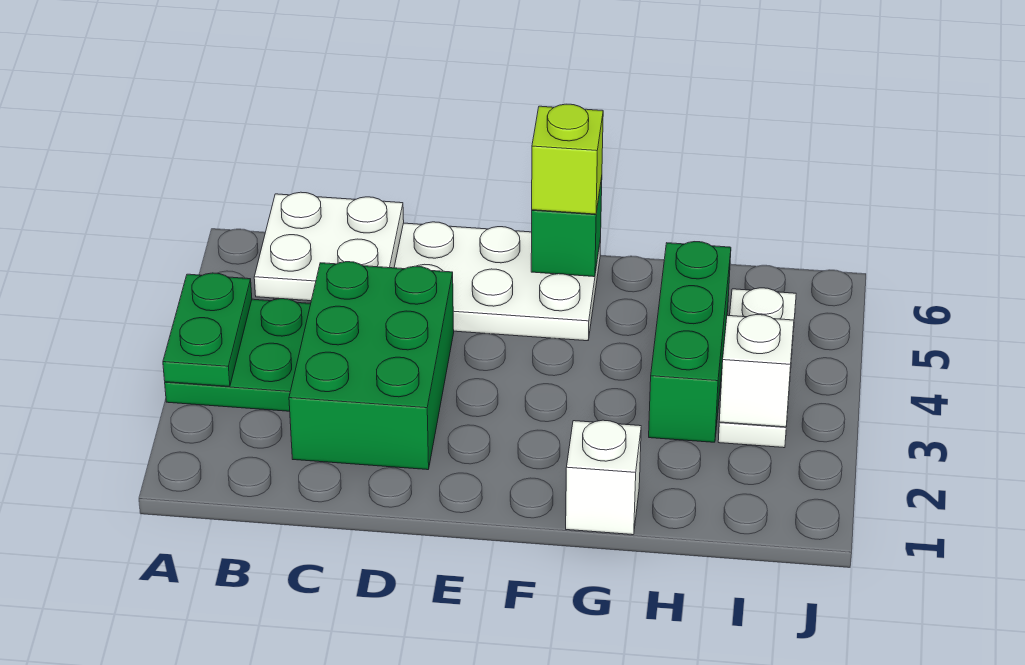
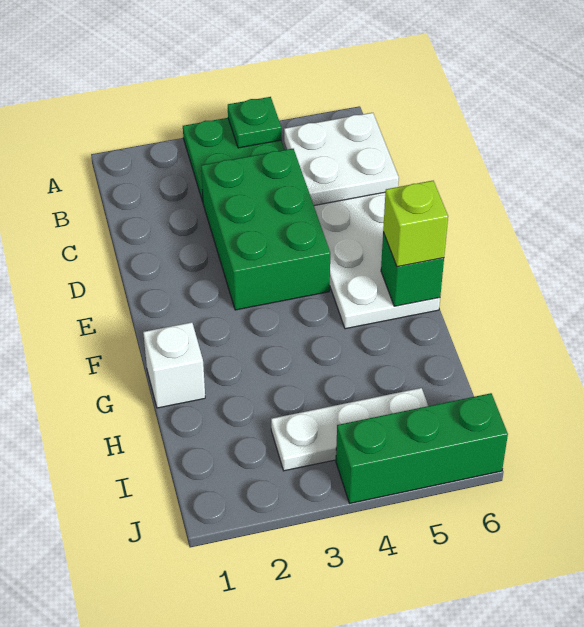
green 1x2 plate [163,273,252,387] -> green 1x1 plate [228,97,282,148]
green 2x3 brick [289,262,454,470] -> green 2x3 brick turned to [201,149,330,310]
green 1x3 brick [649,242,731,442] -> green 1x3 brick moved to [336,393,508,503]
white 1x1 brick [719,315,794,427] -> none

